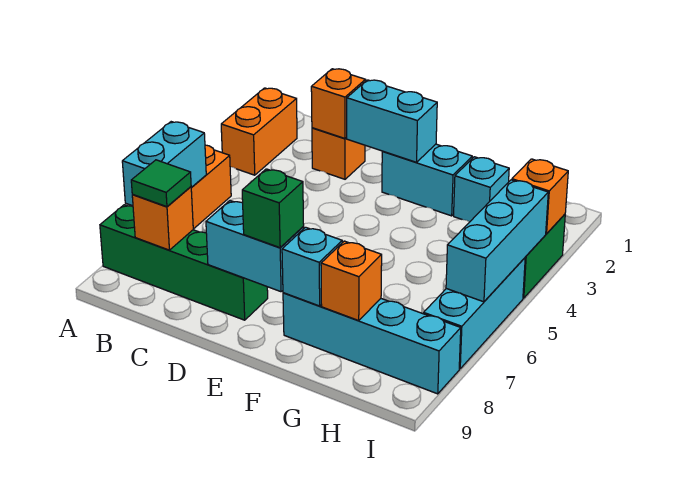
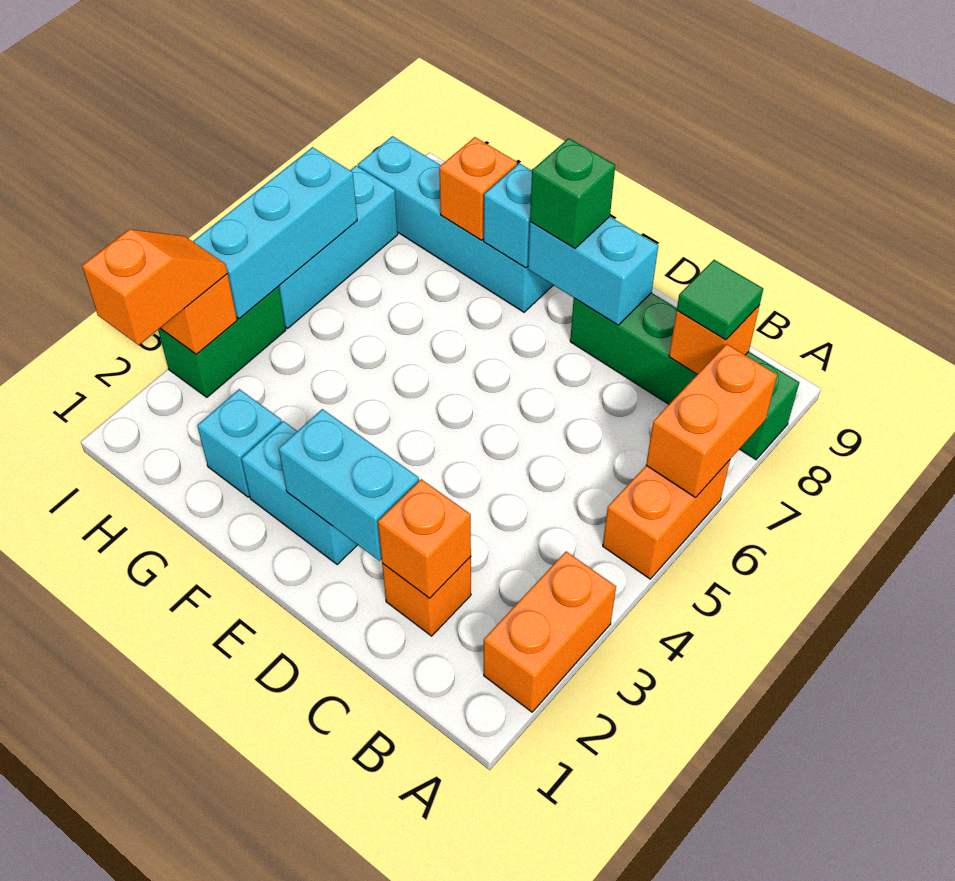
cyan 1x2 brick [122,122,206,206] -> orange 1x2 brick [646,344,777,497]
none -> orange 1x2 slope [82,229,228,345]

